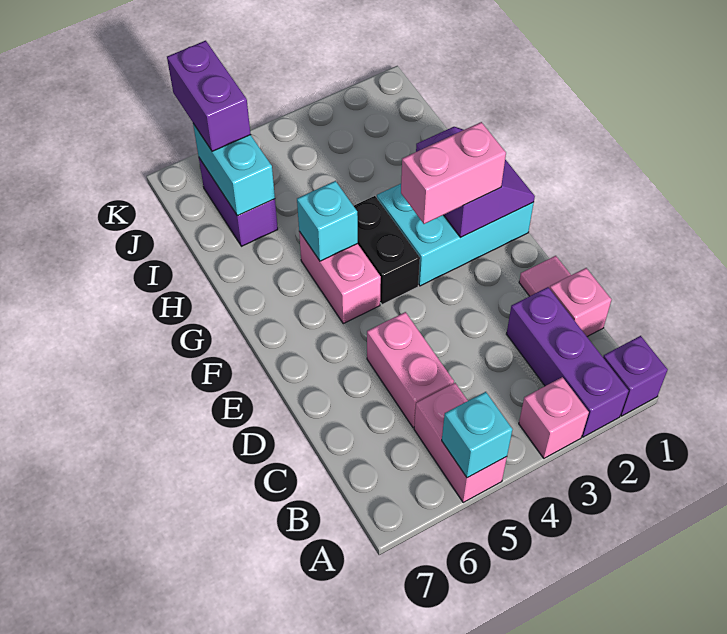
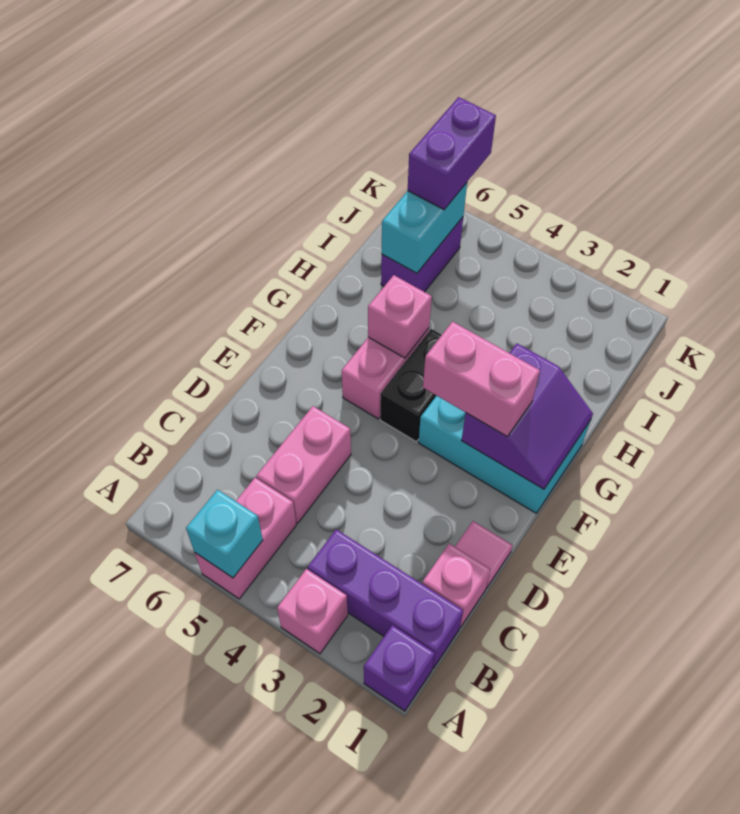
purple 1x3 brick [507,287,629,437] -> purple 1x3 brick turned to [308,529,463,669]
cyan 1x1 brick [297,181,358,261] -> pink 1x1 brick [368,275,432,358]

